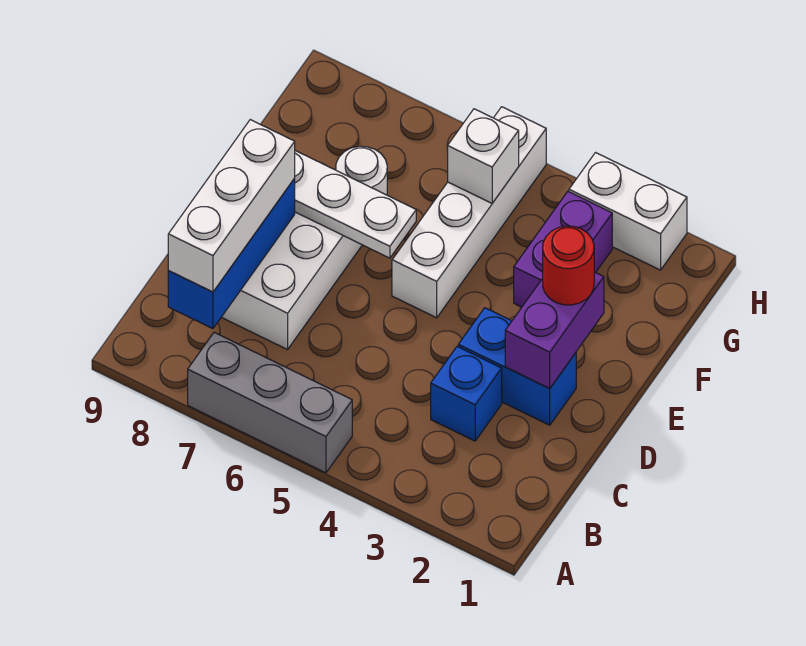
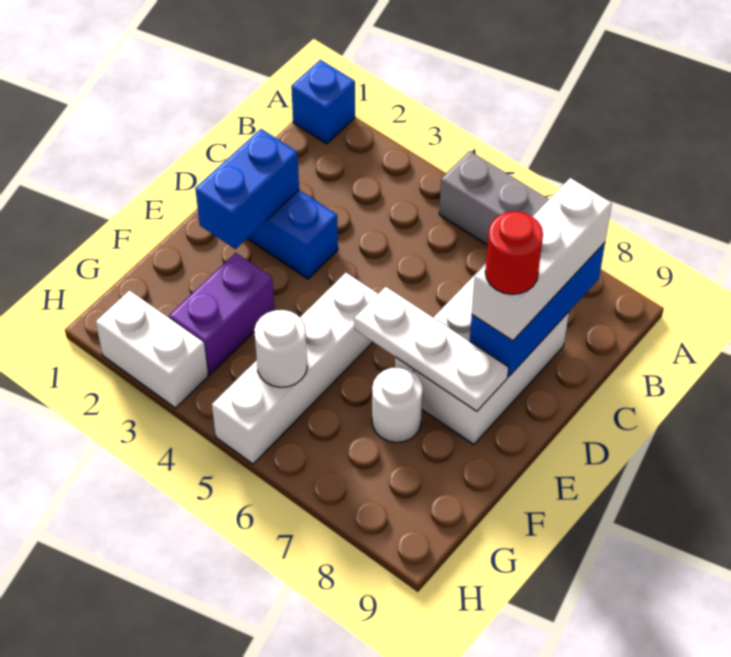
blue 1x1 brick [431,347,502,441] -> blue 1x1 brick moved to [291,60,355,144]
purple 1x2 brick [505,272,604,389] -> blue 1x2 brick [195,129,299,249]
red 1x1 round brick [543,226,594,305] -> red 1x1 round brick moved to [485,212,543,294]
white 1x1 brick [448,109,519,203] -> white 1x1 round brick [254,310,307,387]

